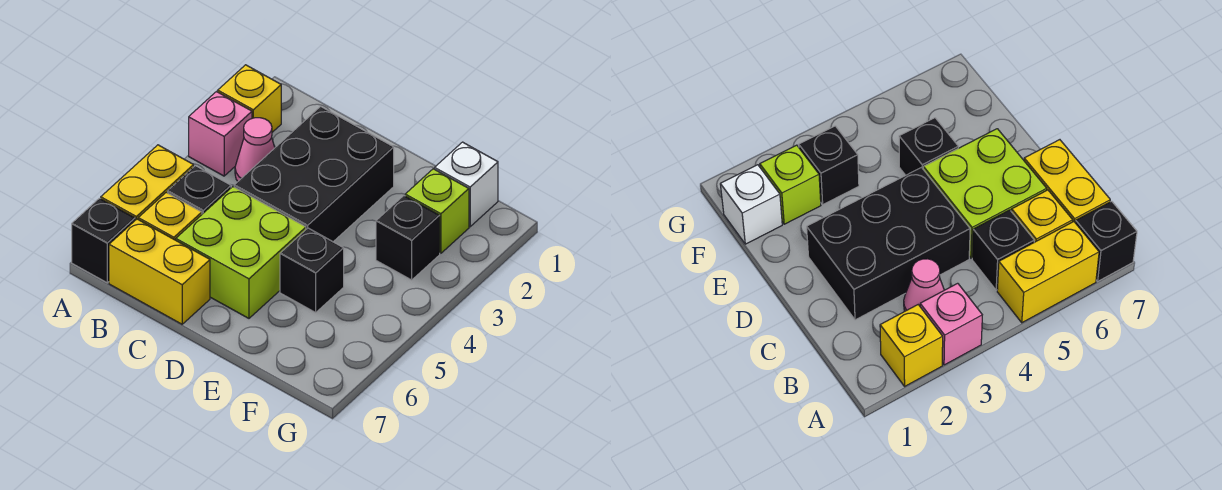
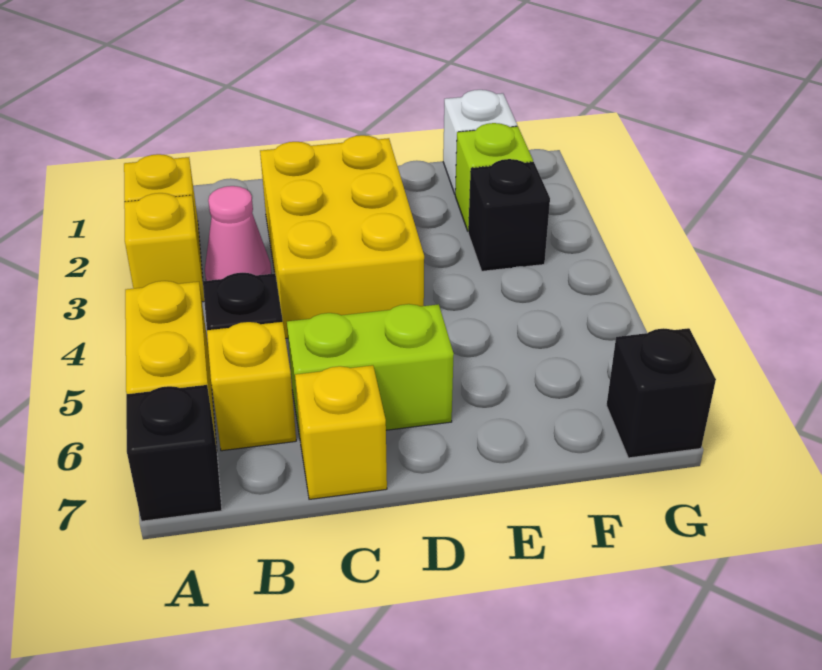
pink 1x1 brick [189,92,252,176] -> yellow 1x1 brick [124,193,204,302]
yellow 1x2 brick [109,219,210,324] -> yellow 1x1 brick [295,365,387,499]
black 2x3 brick [234,106,394,242] -> yellow 2x3 brick [260,135,424,338]
lime 2x2 brick [176,187,306,318] -> lime 1x2 brick [287,304,454,436]
black 1x1 brick [280,228,344,312] -> black 1x1 brick moved to [607,328,716,458]

